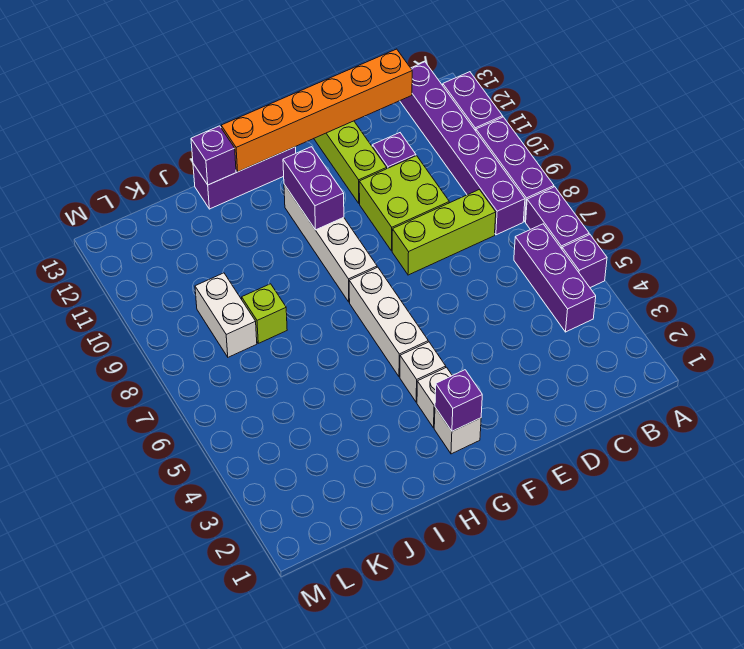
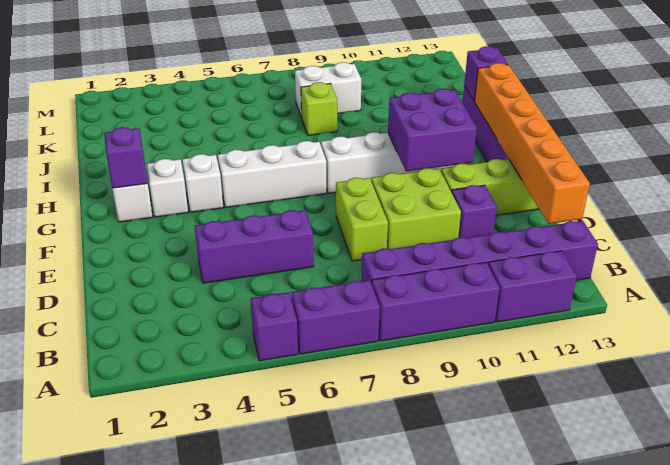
purple 1x3 brick [514,224,596,332] -> purple 1x3 brick moved to [195,210,314,283]
lime 1x3 brick [392,190,496,275] -> lime 1x2 brick [336,178,388,261]
purple 1x2 brick [283,147,344,230] -> purple 2x2 brick [388,89,477,171]

